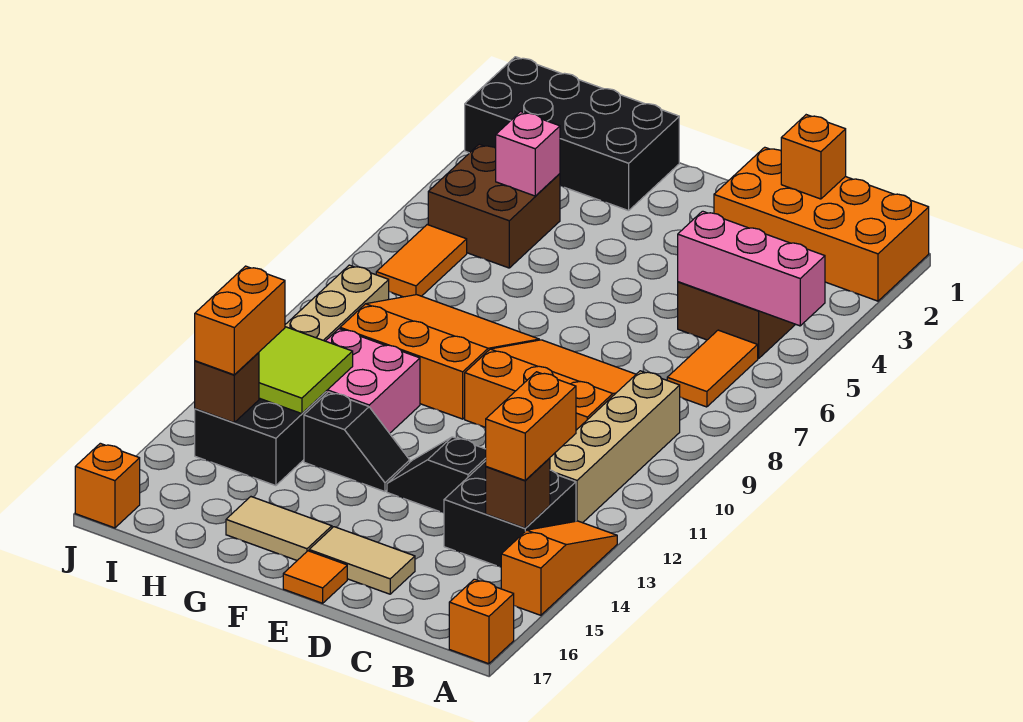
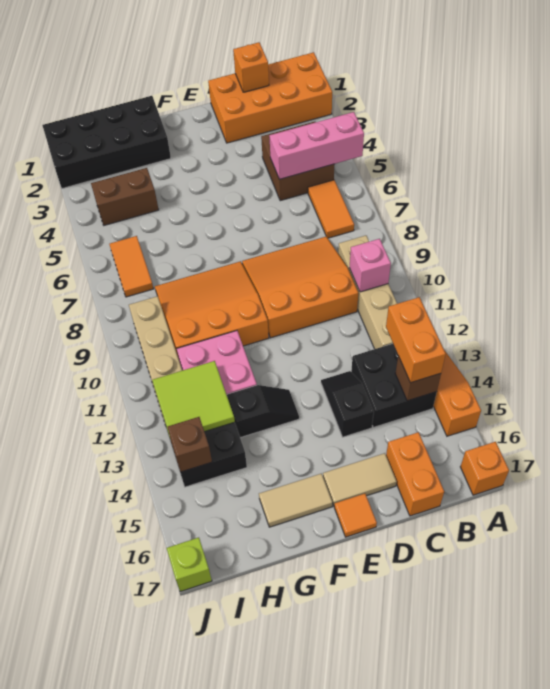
black 1x2 slope [387,437,486,513] -> black 1x2 slope turned to [321,371,374,437]
brown 2x2 brick [428,144,560,268] -> brown 1x2 brick [91,168,159,225]
pink 1x1 brick [496,112,560,196] -> pink 1x1 brick moved to [349,239,391,292]
orange 1x2 brick [195,266,285,375] -> orange 1x2 brick moved to [386,432,444,516]
orange 1x1 brick [75,443,140,528] -> lime 1x1 brick [166,538,212,592]

